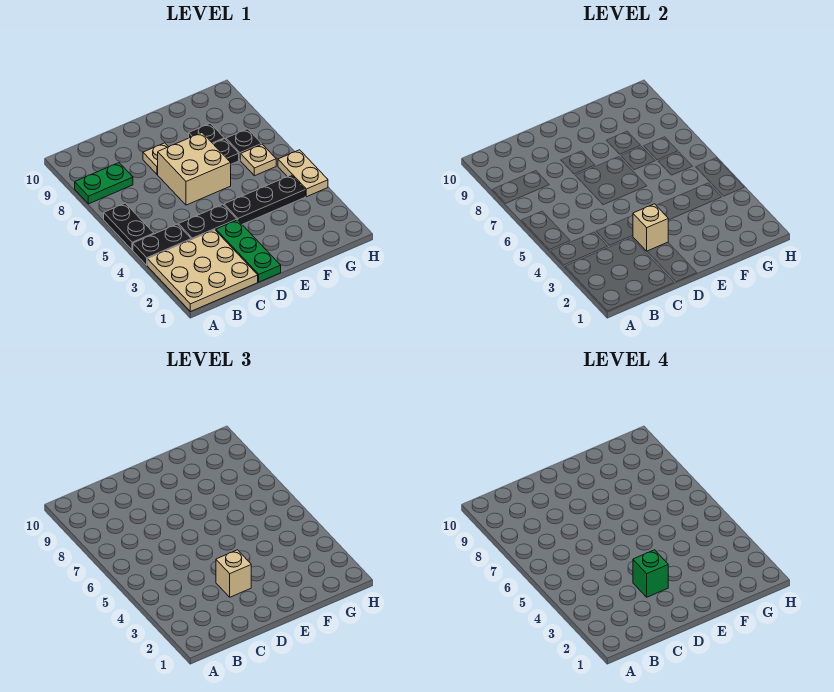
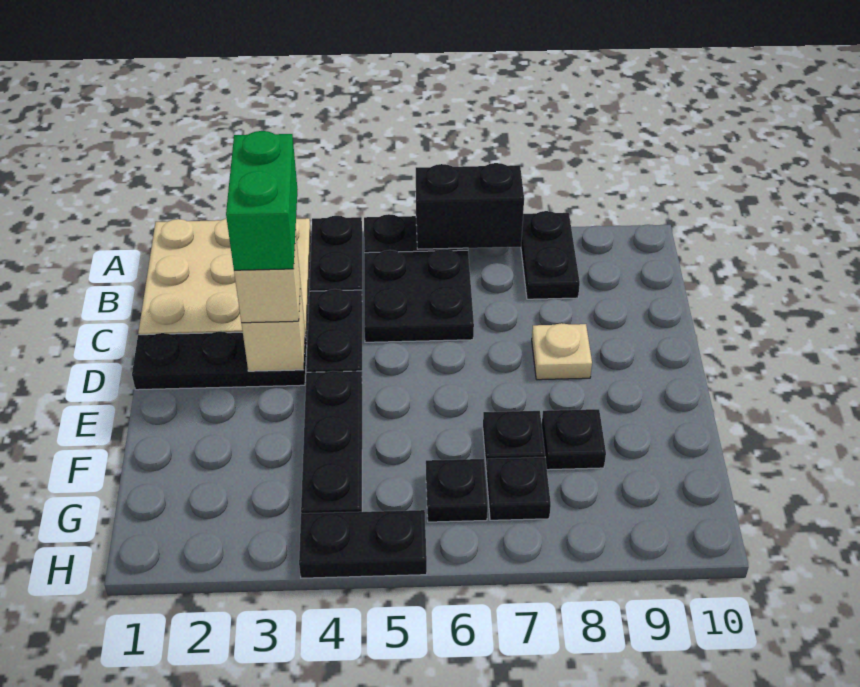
none -> black 1x2 brick [416,163,524,249]
green 1x2 plate [75,163,133,204] -> black 1x2 plate [521,211,580,299]
none -> black 2x2 plate [364,249,474,342]
green 1x3 plate [216,220,281,282] -> black 1x3 plate [132,332,307,390]
green 1x1 brick [633,550,668,597] -> green 1x2 brick [226,131,298,270]
tan 2x2 brick [158,133,231,205] -> none
tan 1x1 plate [241,144,276,176] -> black 1x1 plate [426,459,488,522]
tan 1x2 plate [278,150,328,197] -> black 1x2 plate [299,510,427,578]

